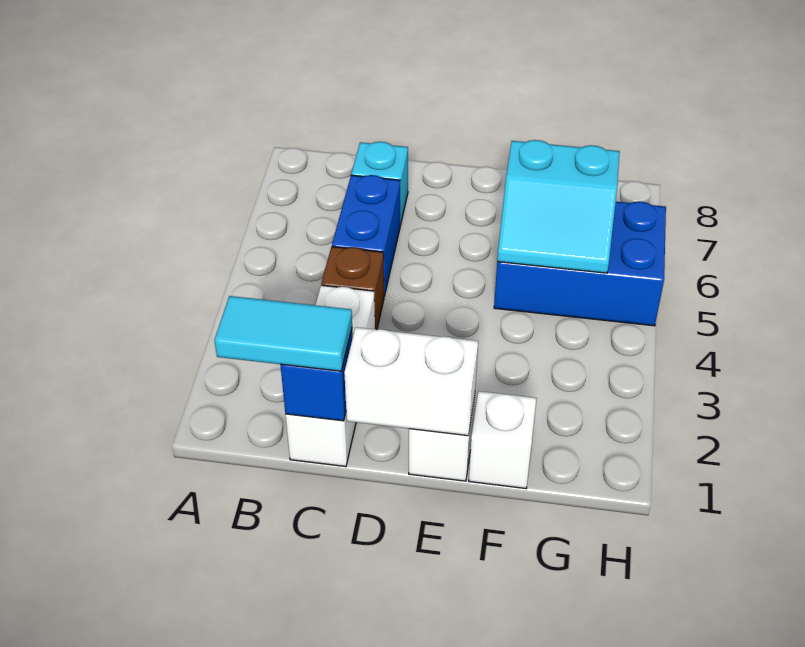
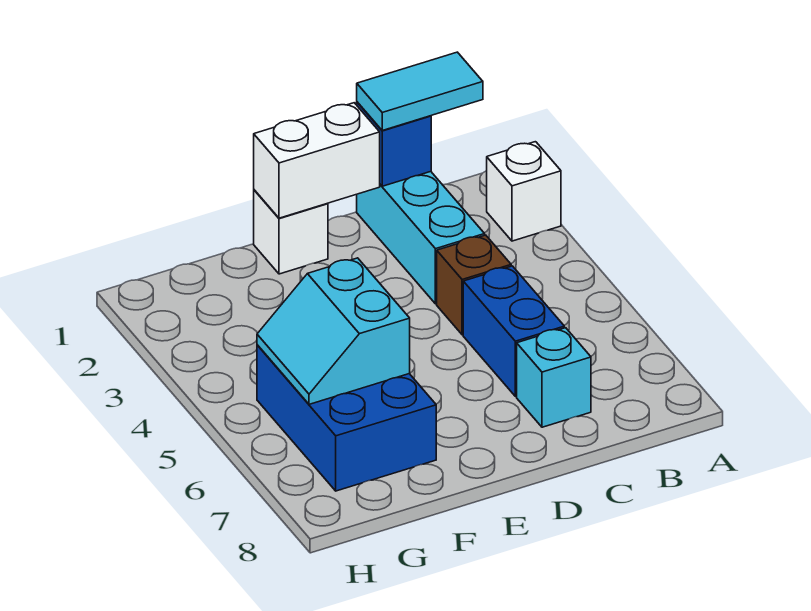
white 1x3 brick [285,286,375,467] -> cyan 1x3 brick [357,172,485,304]
white 1x1 brick [469,391,537,489] -> white 1x1 brick moved to [487,142,561,241]
blue 2x3 brick [494,202,666,326] -> blue 2x3 brick turned to [257,345,436,491]
cyan 2x2 slope [497,140,620,273] -> cyan 2x2 slope turned to [257,258,410,404]

